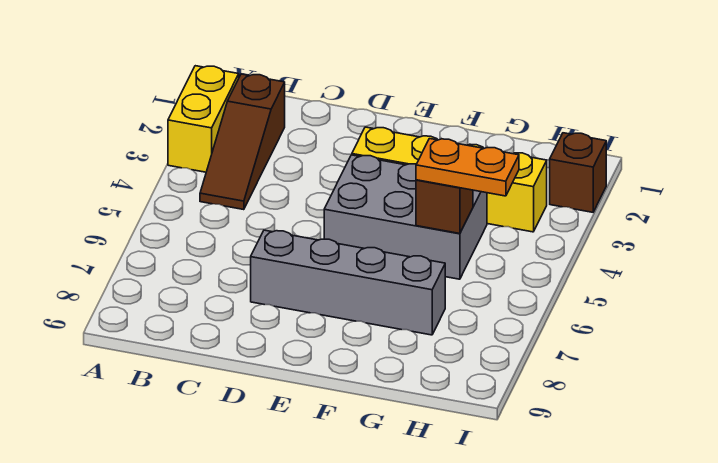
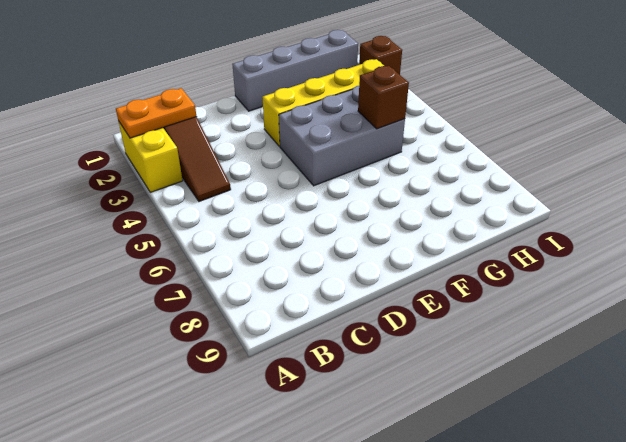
grey 1x4 brick [251,230,445,335] -> grey 1x4 brick moved to [232,30,358,111]
orange 1x2 plate [416,139,519,196] -> orange 1x2 plate moved to [116,88,196,138]

